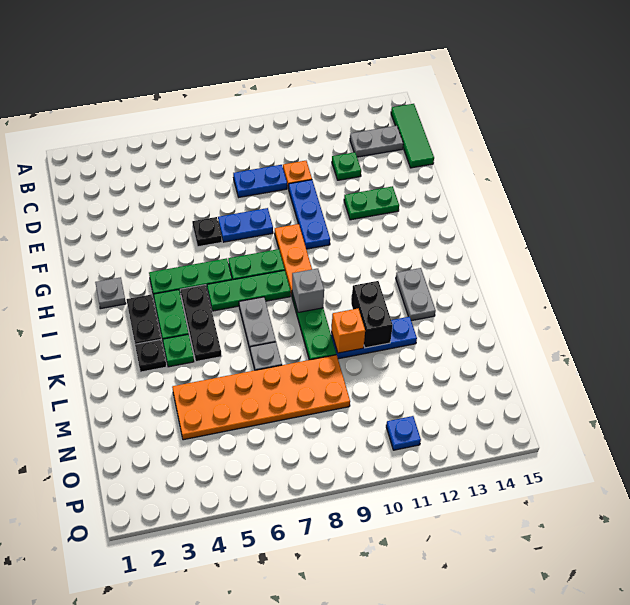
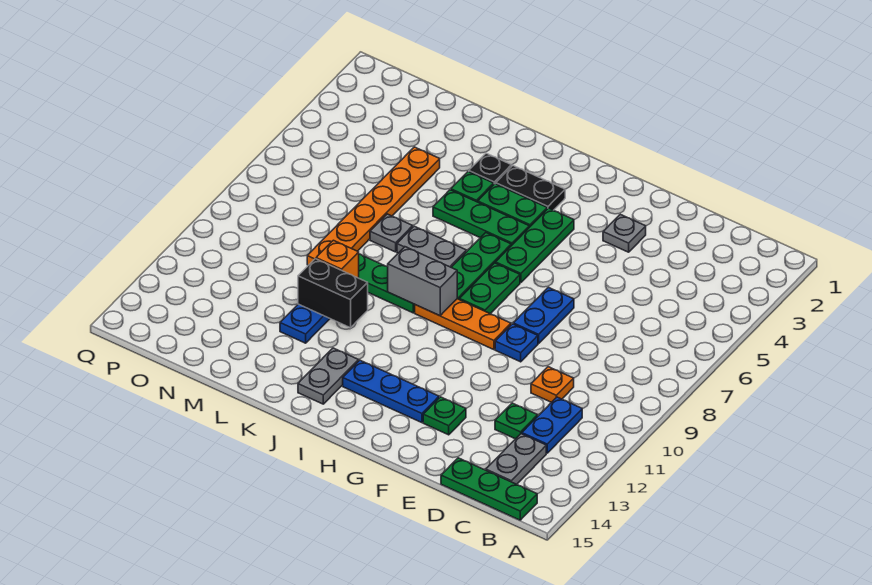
green 1x3 tile [391,104,434,168] -> green 1x3 plate [441,458,537,520]
blue 1x2 plate [233,165,287,197] -> blue 1x2 plate moved to [522,397,582,453]
blue 1x3 plate [289,180,330,249] -> blue 1x3 plate moved to [343,360,439,423]
black 1x1 plate [192,217,222,247] -> none
green 1x2 plate [344,186,399,220] -> green 1x1 plate [423,397,466,435]
grey 1x1 plate [95,277,126,309] -> grey 1x1 plate moved to [603,214,646,252]
black 1x3 plate [180,285,221,362] -> green 1x3 plate [433,190,529,246]
grey 1x1 brick [292,269,324,312] -> grey 1x2 brick [388,247,457,316]
grey 1x2 plate [396,268,436,321] -> grey 1x2 plate turned to [298,348,359,404]
orange 2x6 plate [172,355,350,440] -> orange 1x6 plate [307,147,440,265]
blue 1x1 plate [386,416,421,450] -> blue 1x1 plate moved to [495,324,538,362]

